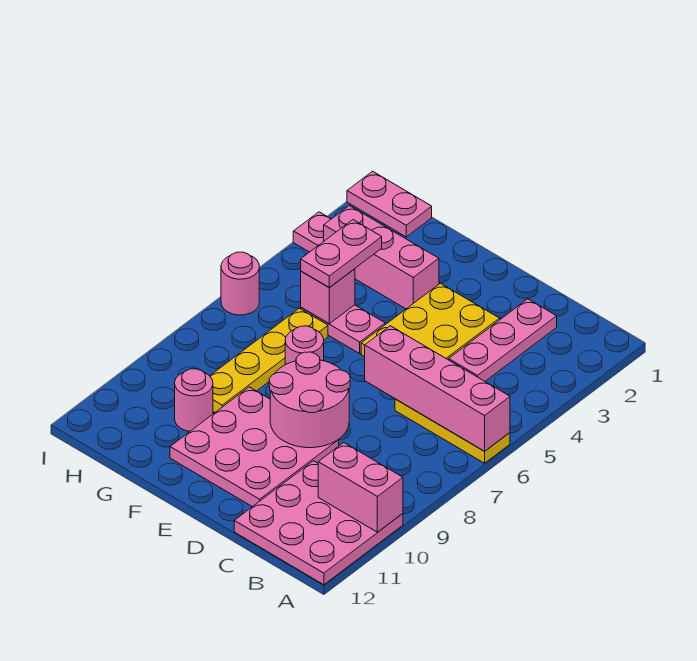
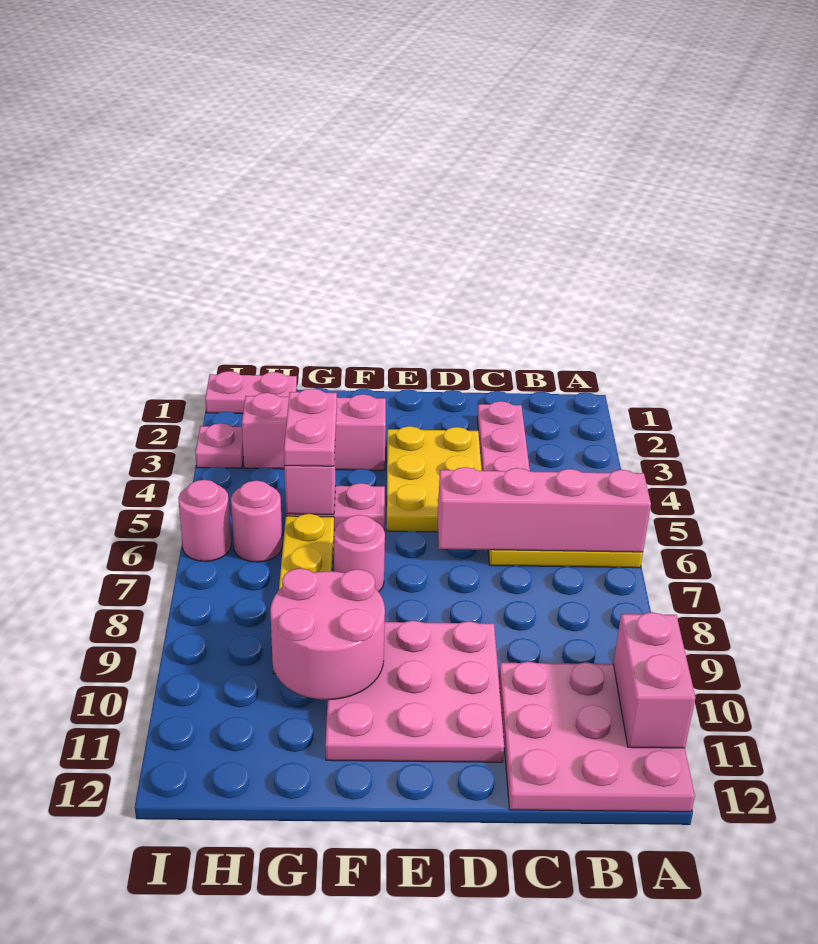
pink 1x2 brick [318,443,403,532] -> pink 1x2 brick turned to [613,612,695,748]
pink 2x2 round brick [269,352,350,448] -> pink 2x2 round brick moved to [270,568,385,700]
pink 1x1 round brick [175,369,213,431] -> pink 1x1 round brick moved to [231,481,282,562]

